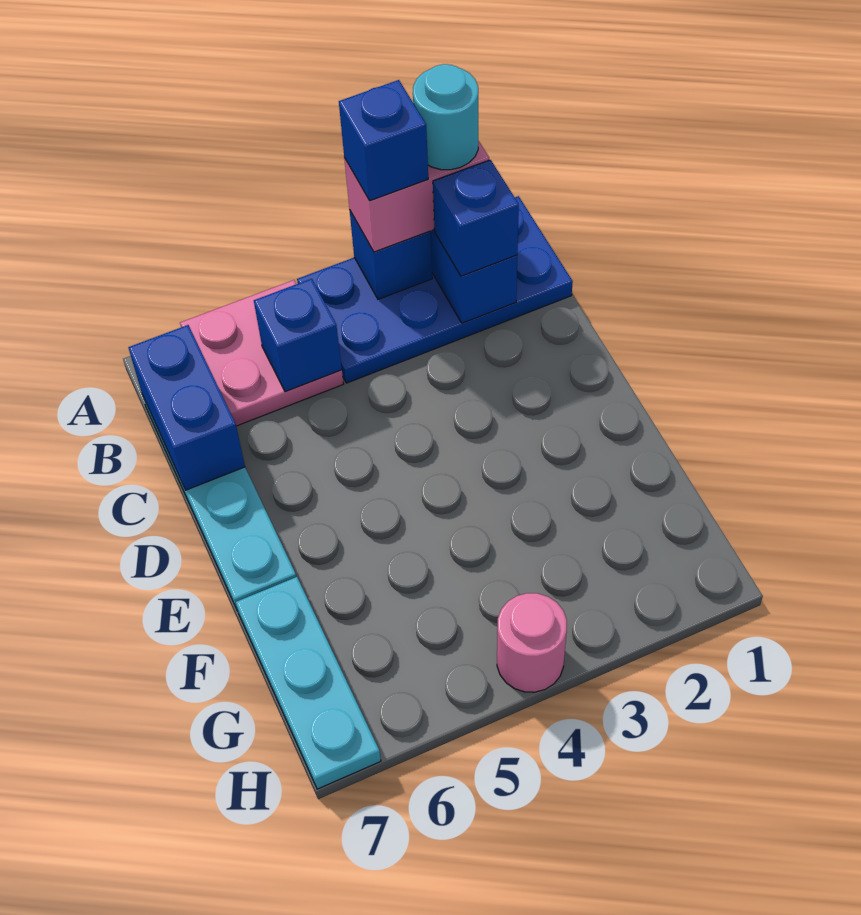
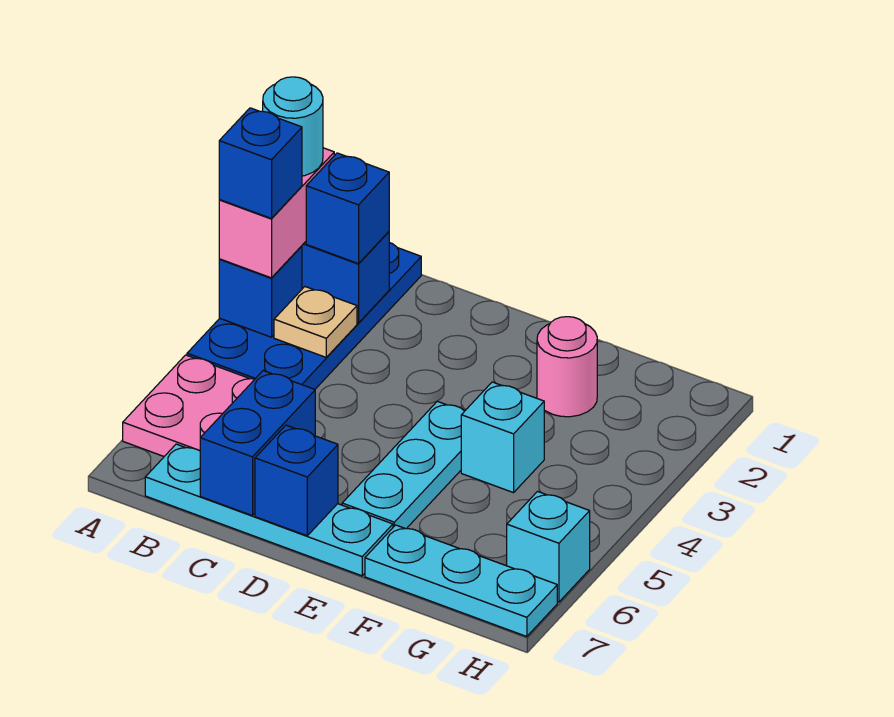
none -> tan 1x1 plate [274,287,357,357]
blue 1x1 brick [254,279,342,392] -> blue 1x1 brick moved to [255,425,338,536]
blue 1x2 brick [128,325,245,490] -> blue 1x2 brick turned to [200,371,315,516]
none -> cyan 1x3 plate [342,401,464,529]
none -> cyan 1x1 brick [461,382,544,493]
pink 1x1 round brick [497,593,567,692] -> pink 1x1 round brick moved to [537,317,597,417]
none -> cyan 1x1 brick [507,491,590,602]

